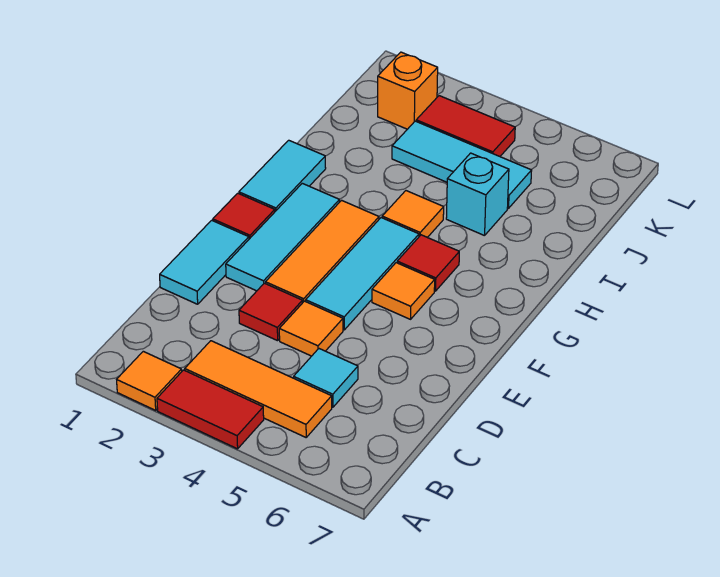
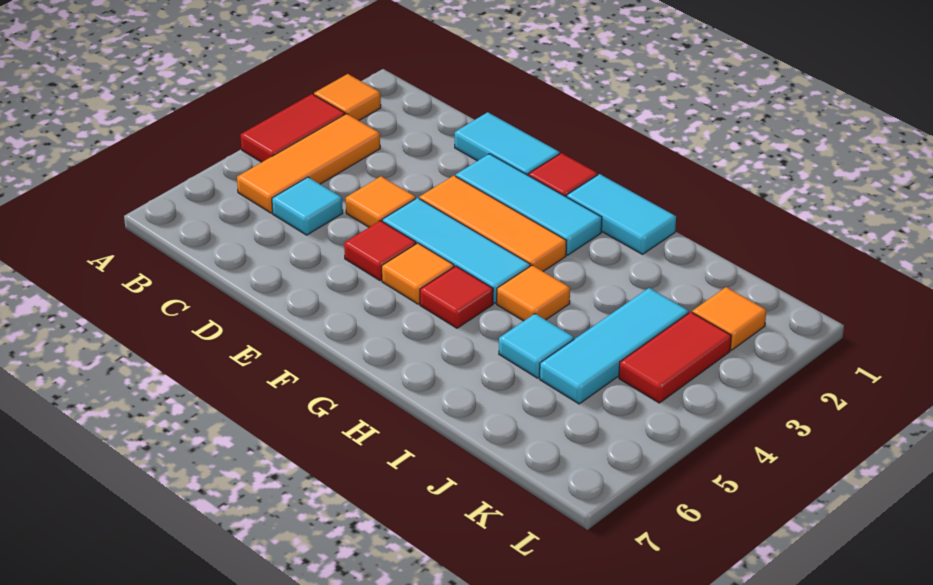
red 1x1 tile [239,283,302,341] -> red 1x1 tile moved to [344,221,416,280]
cyan 1x1 brick [446,153,509,236] -> cyan 1x1 tile [499,314,574,378]
orange 1x1 brick [378,52,438,129] -> orange 1x1 tile [692,287,766,350]

